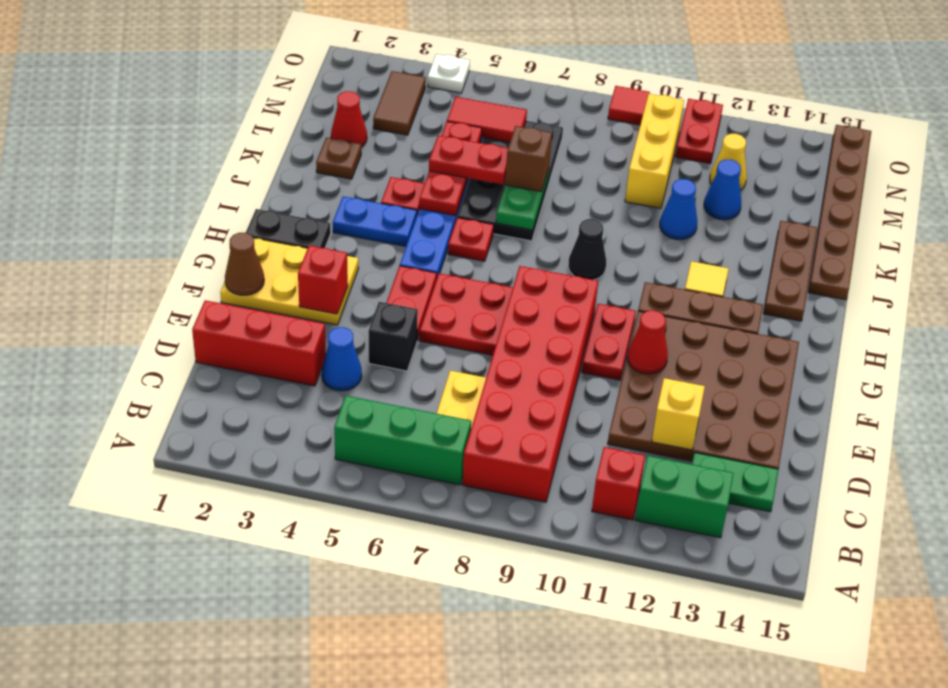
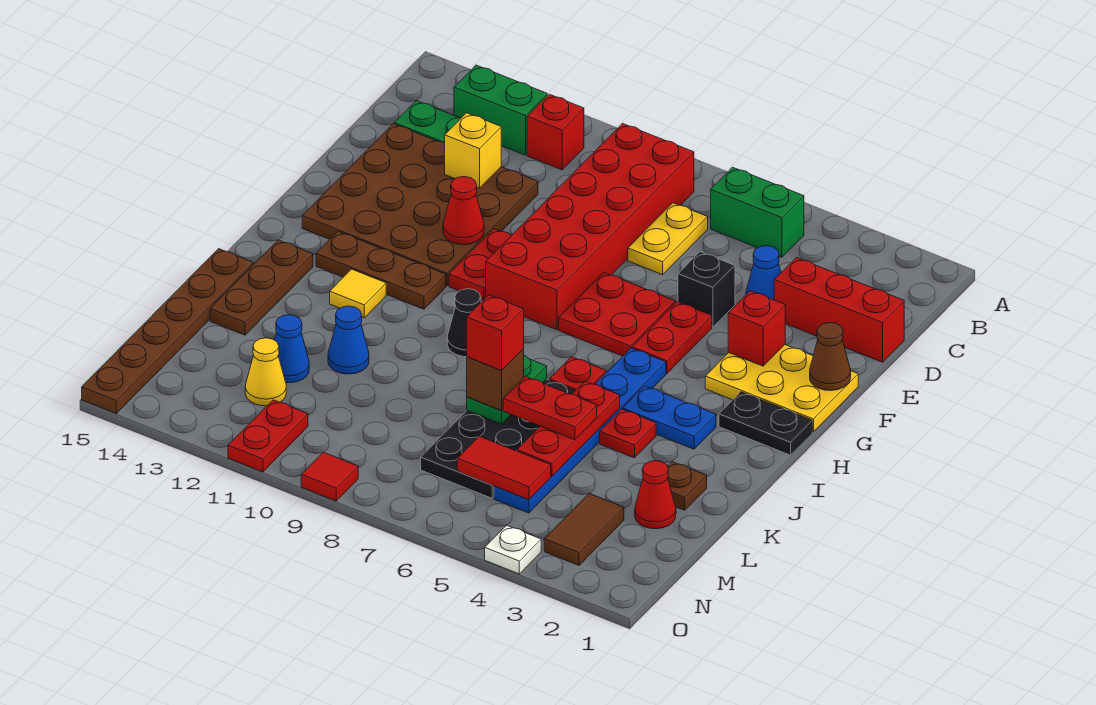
green 1x3 brick [334,396,471,485] -> green 1x2 brick [711,167,804,257]
none -> red 1x1 brick [467,295,524,371]
yellow 1x3 brick [625,94,684,208] -> none

